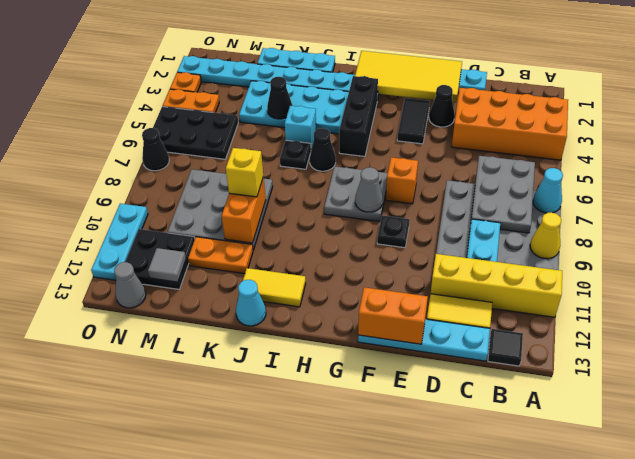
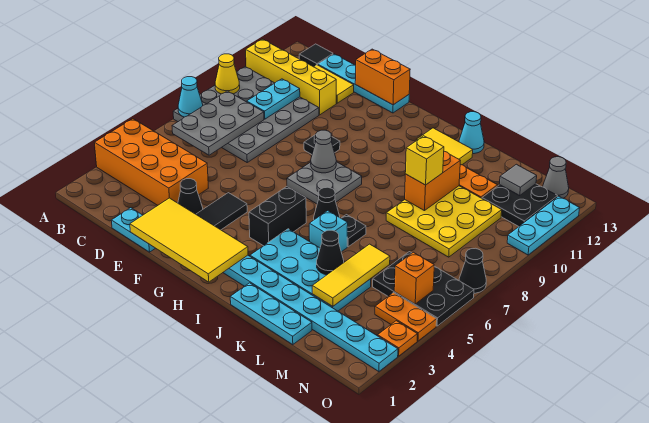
orange 1x1 brick [386,157,418,204] -> orange 1x1 brick moved to [394,252,434,304]
black 1x3 brick [339,76,378,156] -> black 1x2 brick [249,187,306,246]
grey 3x3 plate [168,169,273,250] -> yellow 3x3 plate [386,186,502,257]
none -> yellow 1x3 tile [312,244,390,306]

